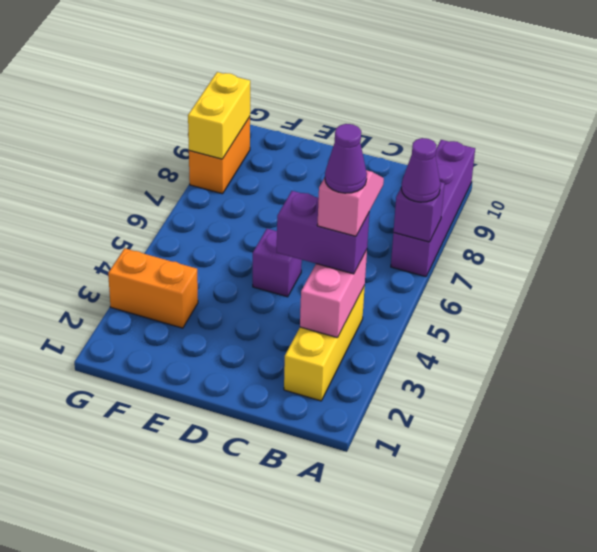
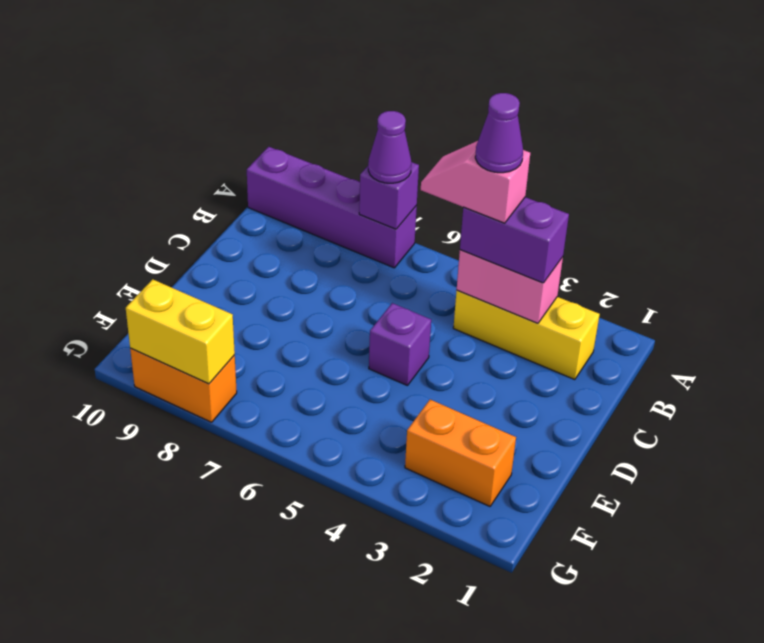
purple 1x2 brick [277,191,369,274] -> purple 1x2 brick turned to [460,197,569,283]
orange 1x2 brick [108,248,198,328] -> orange 1x2 brick turned to [405,400,516,506]

